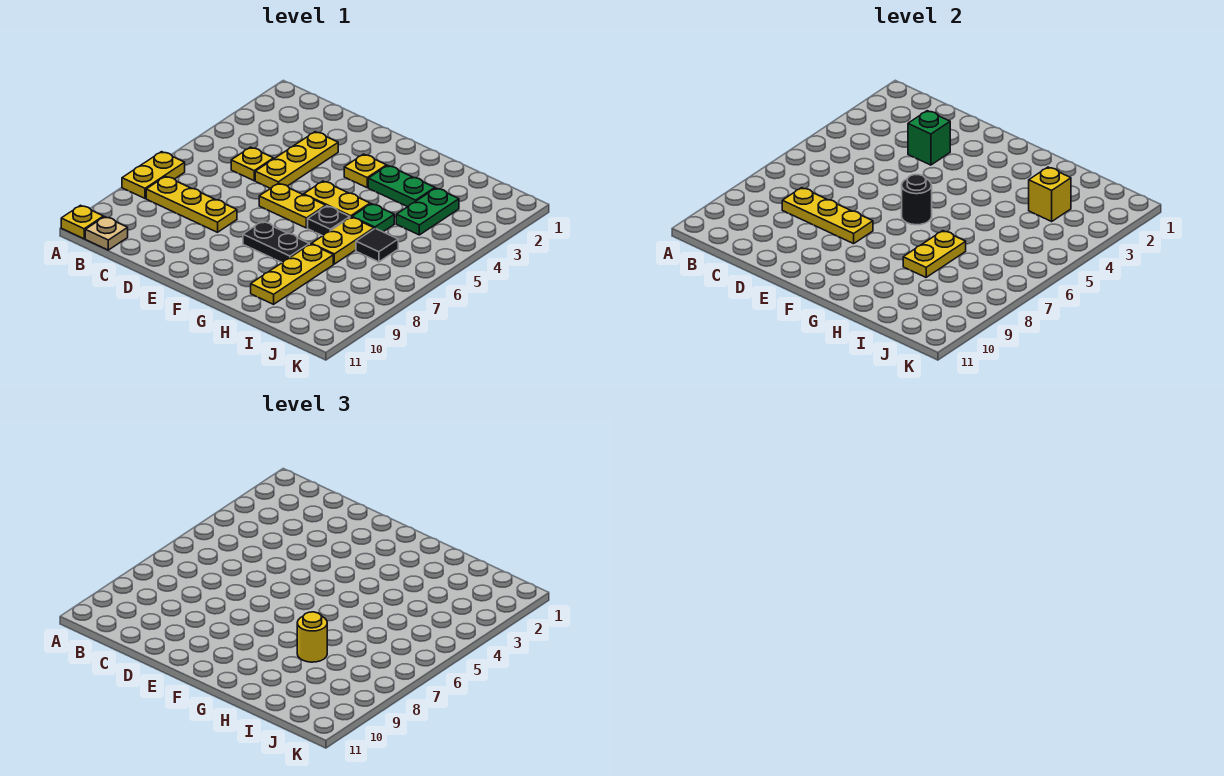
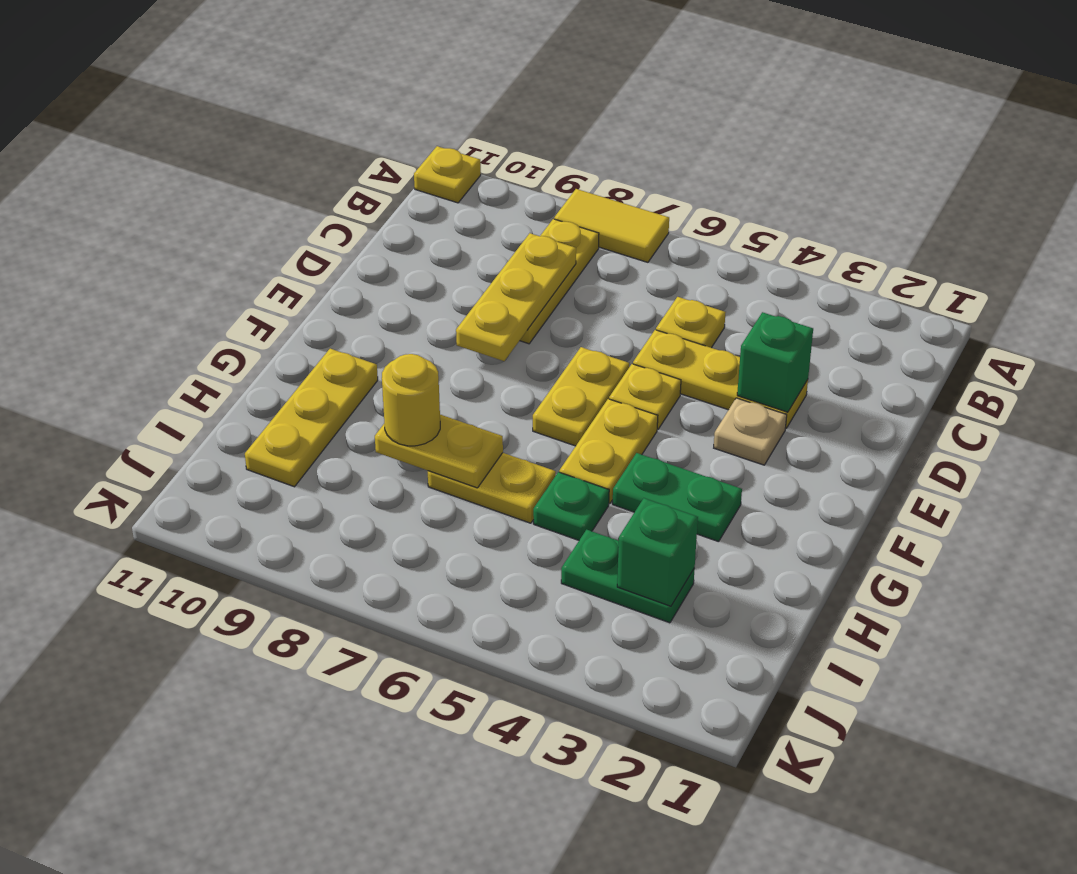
yellow 1x2 plate [122,152,185,198] -> yellow 1x2 tile [554,189,669,262]
tan 1x1 plate [85,217,128,250] -> tan 1x1 plate moved to [714,398,787,465]
yellow 1x1 plate [344,154,387,187] -> yellow 1x1 plate moved to [609,364,681,429]
black 1x1 round brick [902,175,932,225] -> none
black 1x2 plate [243,222,309,263] -> none
green 1x2 plate [368,166,435,207] -> green 1x2 plate turned to [613,453,742,542]
black 1x1 plate [308,206,350,236] -> none
yellow 1x3 plate [251,244,333,304] -> yellow 1x3 plate turned to [245,349,378,487]
yellow 1x1 brick [1029,167,1071,221] -> green 1x1 brick [617,498,698,606]
black 1x1 tile [356,228,398,262] -> none

